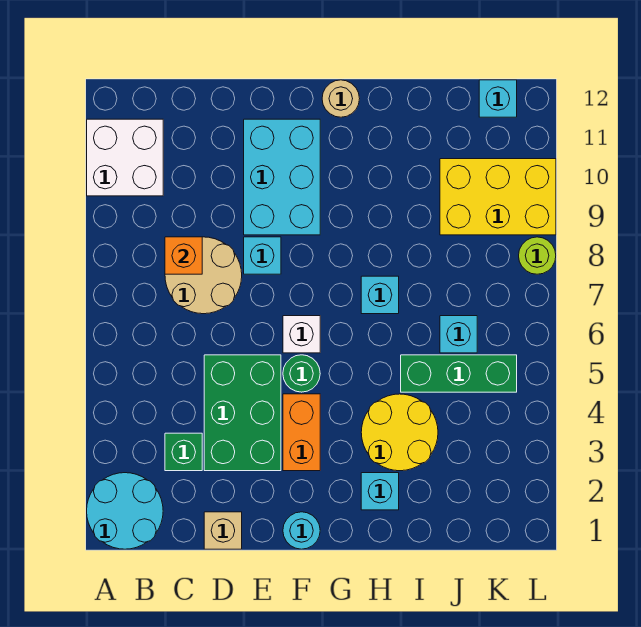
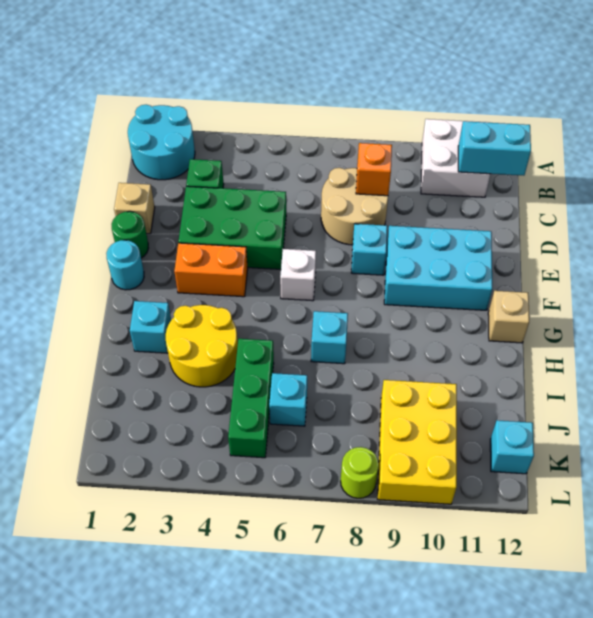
none -> cyan 1x2 brick [458,121,531,175]
green 1x1 round brick [283,355,320,392] -> green 1x1 round brick moved to [112,211,148,258]
tan 1x1 round brick [322,80,360,117] -> tan 1x1 brick [488,291,529,343]

